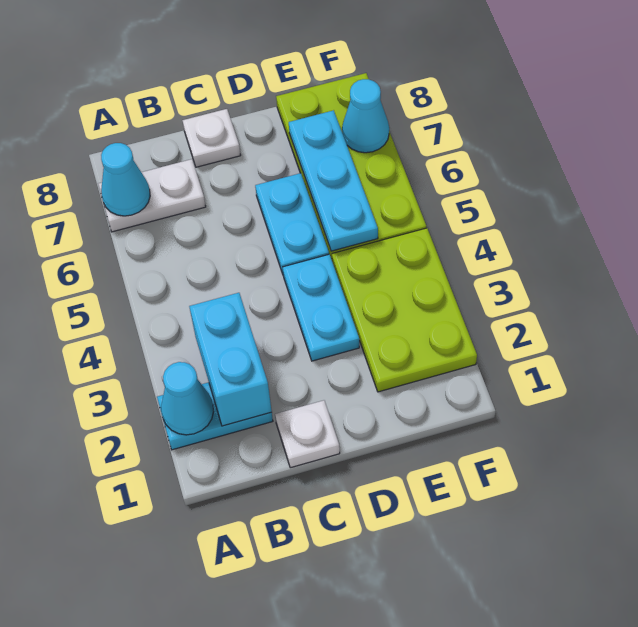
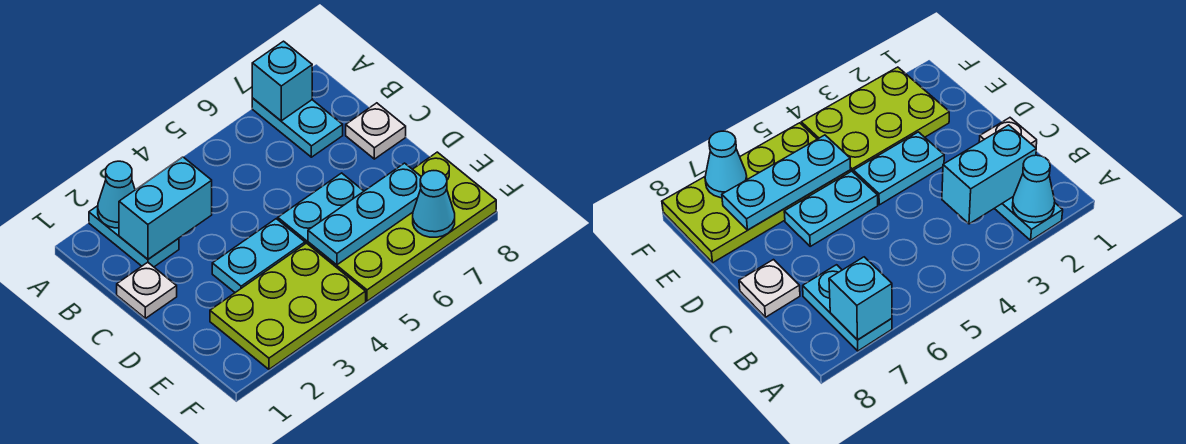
white 1x2 plate [98,159,206,232] -> cyan 1x2 plate [252,98,343,157]
cyan 1x1 cone [101,143,150,216] -> cyan 1x1 brick [252,41,312,121]

